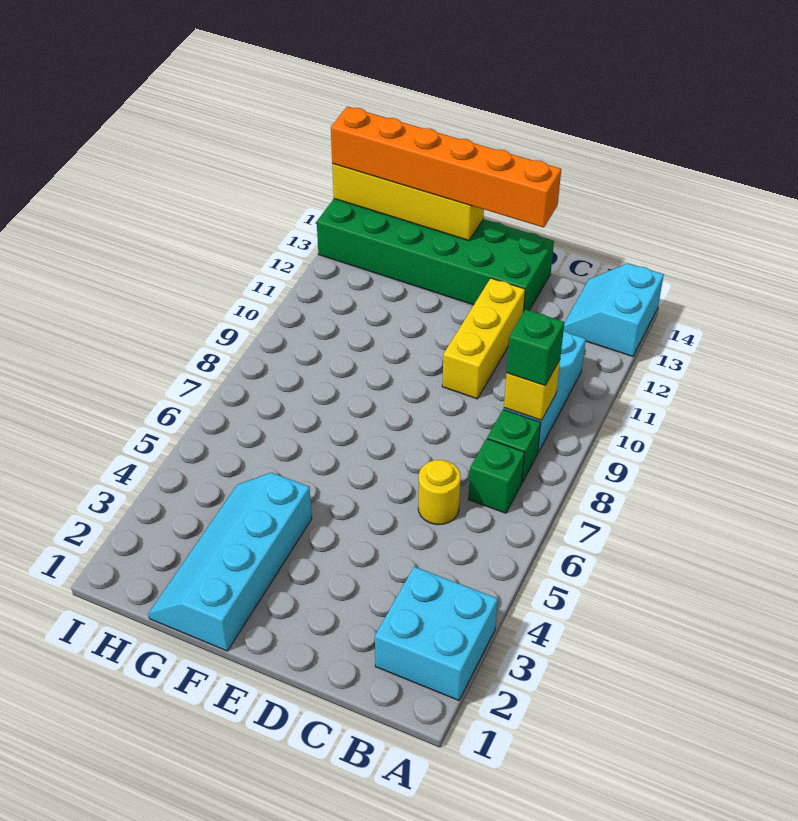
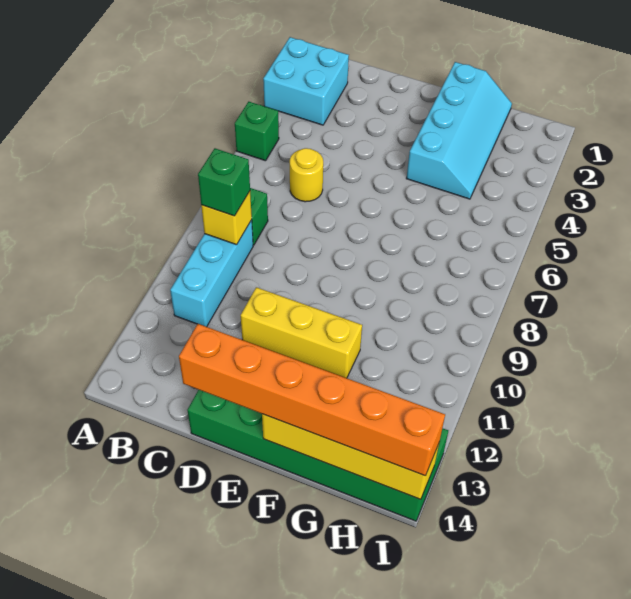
cyan 2x2 slope [564,263,664,356] -> none
green 1x1 brick [468,439,525,513] -> green 1x1 brick moved to [235,102,279,161]
yellow 1x3 brick [442,278,525,399] -> yellow 1x3 brick turned to [241,287,362,378]

